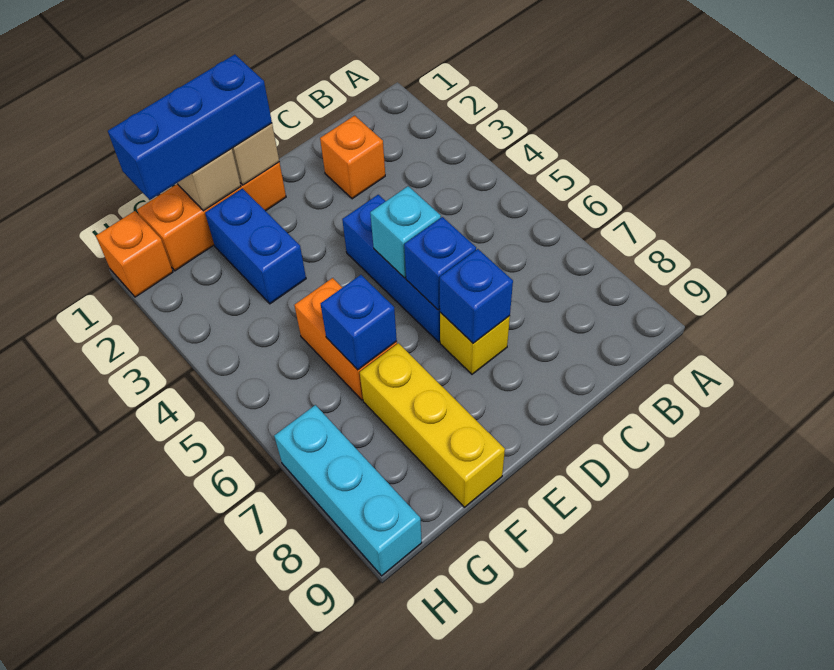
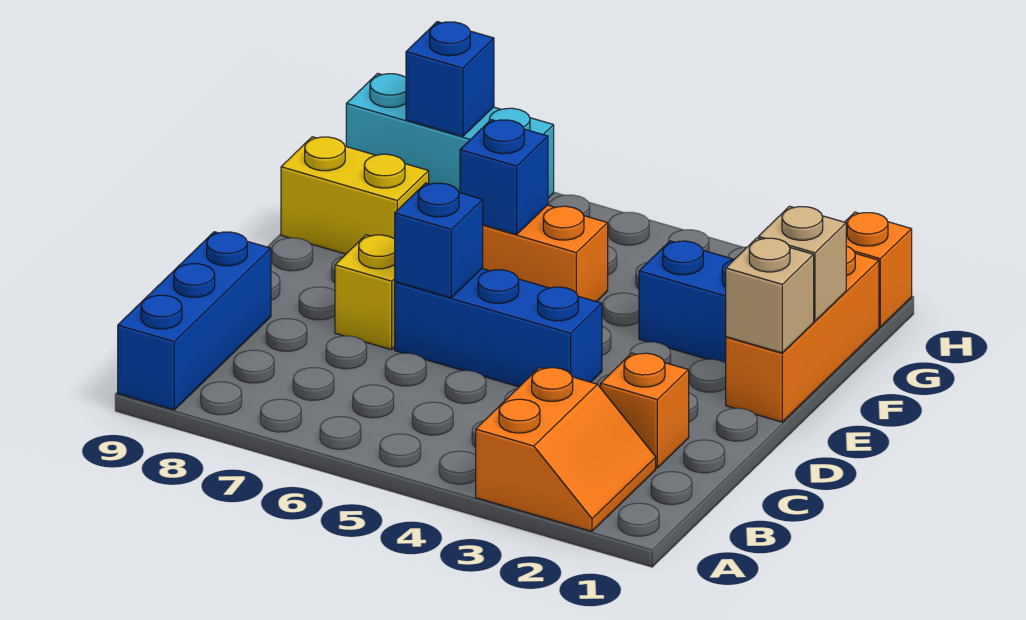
none -> orange 2x2 slope [476,368,656,531]
cyan 1x1 brick [370,186,441,278] -> none
blue 1x1 brick [440,249,513,343] -> blue 1x1 brick moved to [406,22,494,137]
blue 1x3 brick [108,54,272,200] -> blue 1x3 brick moved to [118,232,271,410]
yellow 1x3 brick [360,343,505,507] -> yellow 1x2 brick [281,137,429,254]

